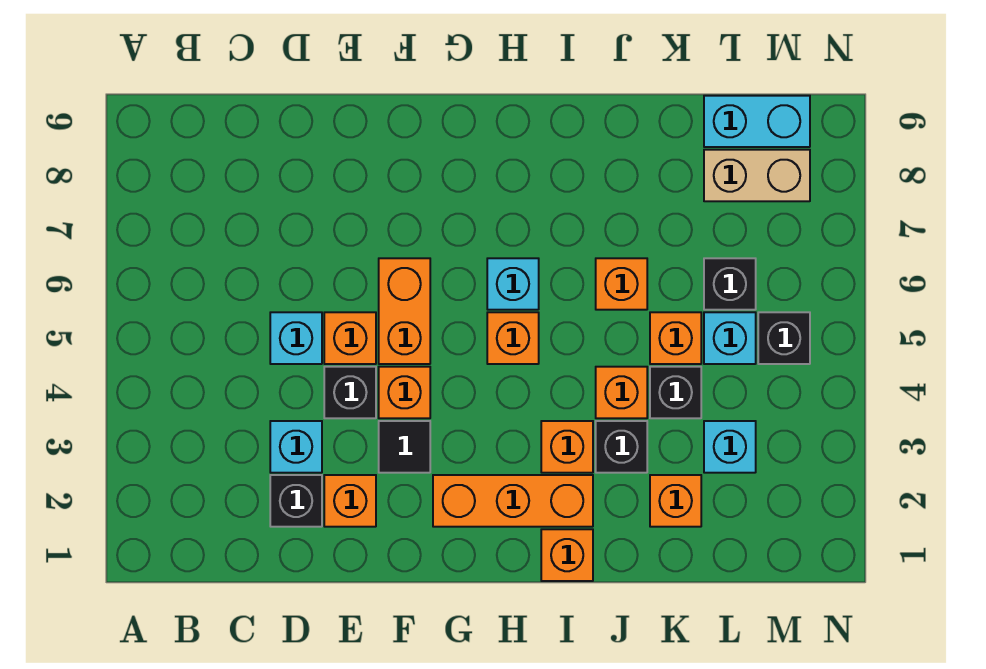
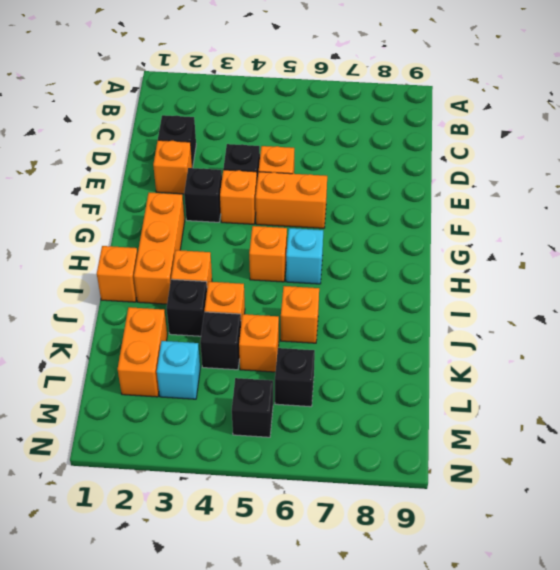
cyan 1x1 brick [270,421,322,473] -> none
cyan 1x1 brick [270,312,322,364] -> none
black 1x1 tile [379,421,430,473] -> black 1x1 brick [184,168,222,222]
orange 1x1 brick [650,475,701,527] -> orange 1x2 brick [118,307,167,397]
cyan 1x1 brick [704,312,756,364] -> none
tan 1x2 brick [704,150,810,201] -> none
cyan 1x2 brick [704,96,810,147] -> none

